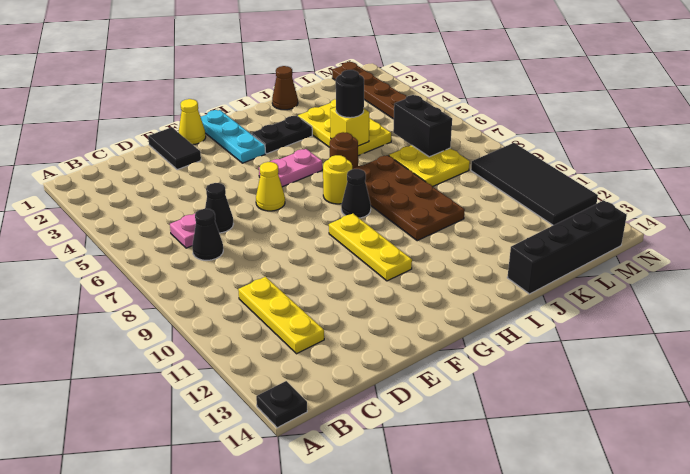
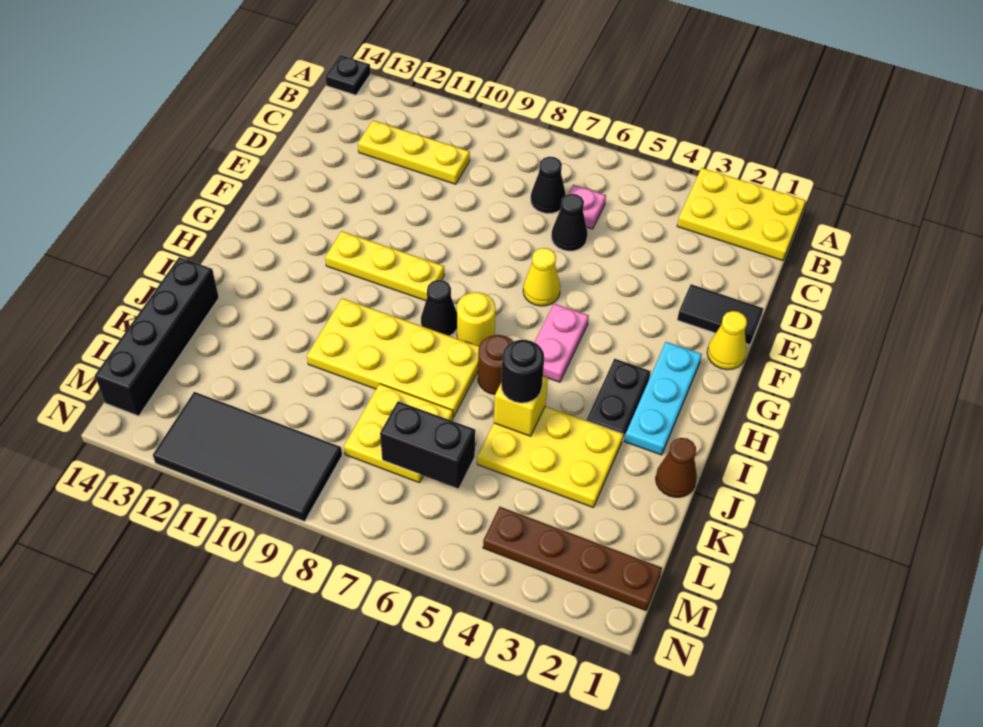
none -> yellow 2x3 plate [677,168,806,261]
cyan 1x3 plate [201,110,265,163] -> cyan 1x3 plate turned to [624,342,702,455]
brown 2x4 plate [354,155,465,241] -> yellow 2x4 plate [307,298,479,417]

